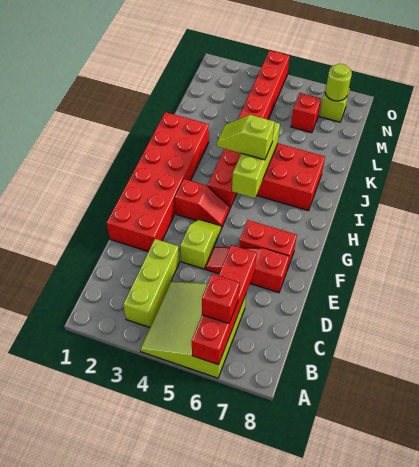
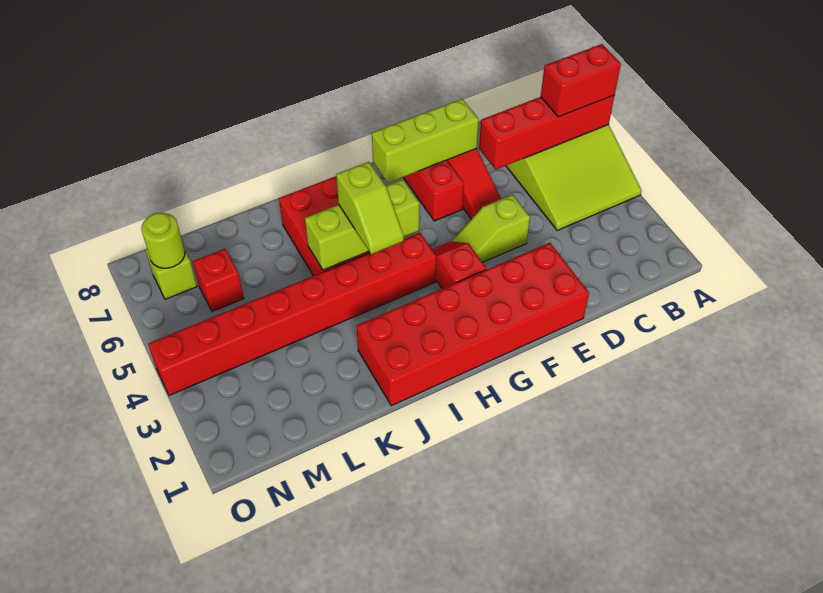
lime 1x3 brick [123,239,179,327] -> lime 1x3 brick moved to [372,99,479,183]
red 1x1 brick [202,274,239,323] -> red 1x2 brick [541,44,621,117]

